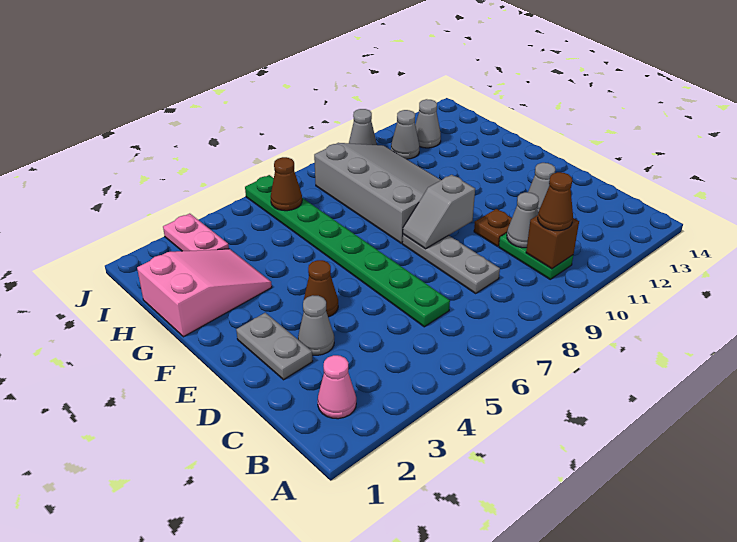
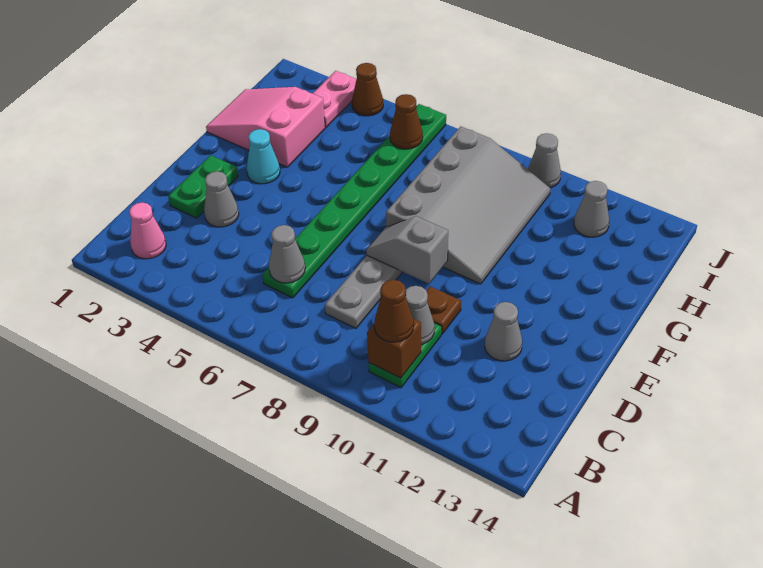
grey 1x2 plate [236,313,313,380] -> green 1x2 plate [168,155,238,218]
brown 1x1 cone [304,260,338,317] -> brown 1x1 cone moved to [352,63,383,116]
none -> cyan 1x1 cone [247,129,280,184]
pink 2x3 slope [137,249,272,337] -> pink 2x3 slope turned to [206,87,325,167]
grey 1x1 cone [391,110,420,159] -> grey 1x1 cone moved to [269,225,305,283]

